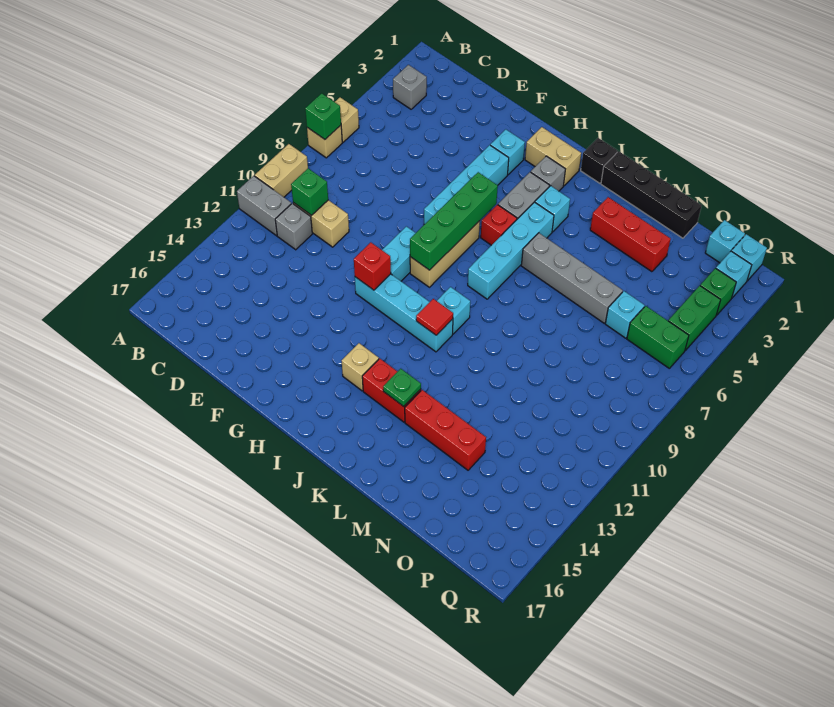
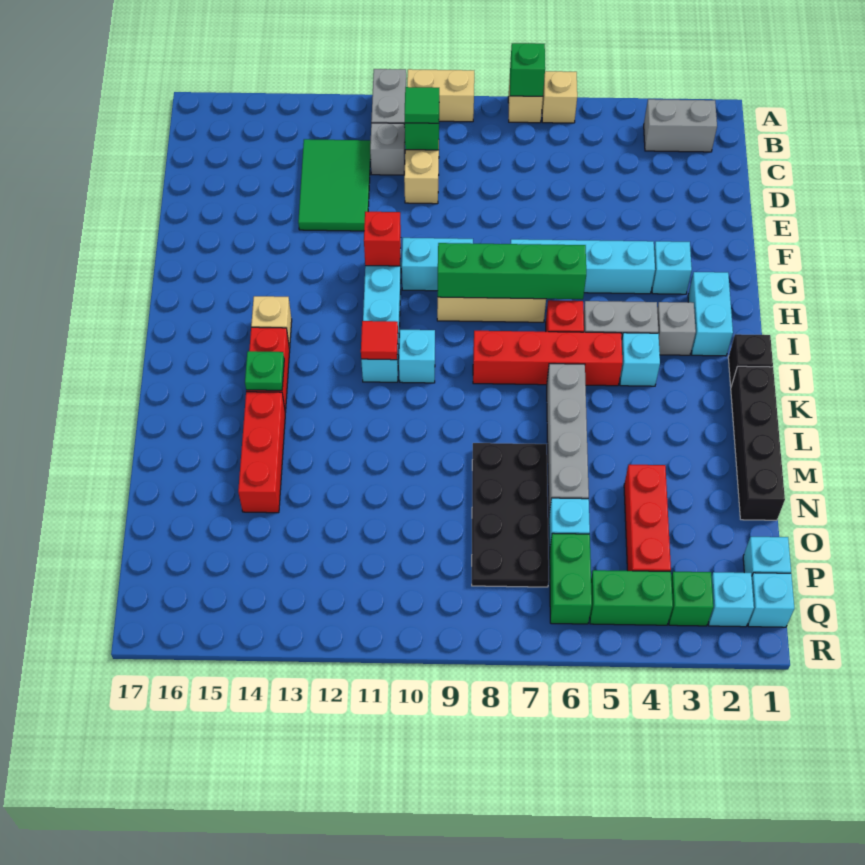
grey 1x1 brick [393,65,427,109] -> grey 1x2 brick [644,99,717,152]
none -> green 1x1 tile [405,87,439,123]
none -> green 2x3 tile [298,139,371,231]
tan 1x2 brick [525,127,581,186] -> cyan 1x2 brick [688,272,733,356]
cyan 1x4 brick [468,202,554,299] -> red 1x4 brick [473,331,622,386]
red 1x3 brick [590,197,671,272] -> red 1x3 brick moved to [624,465,671,571]
none -> black 2x4 plate [472,443,549,587]

